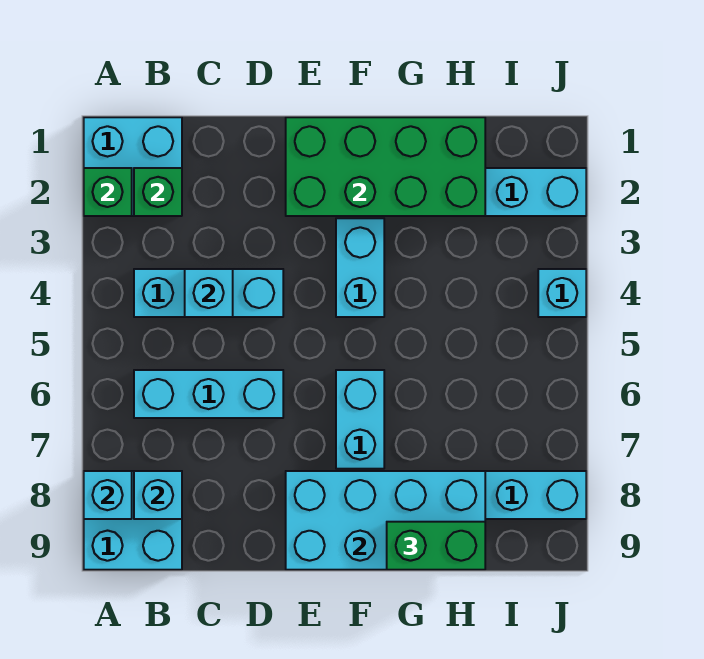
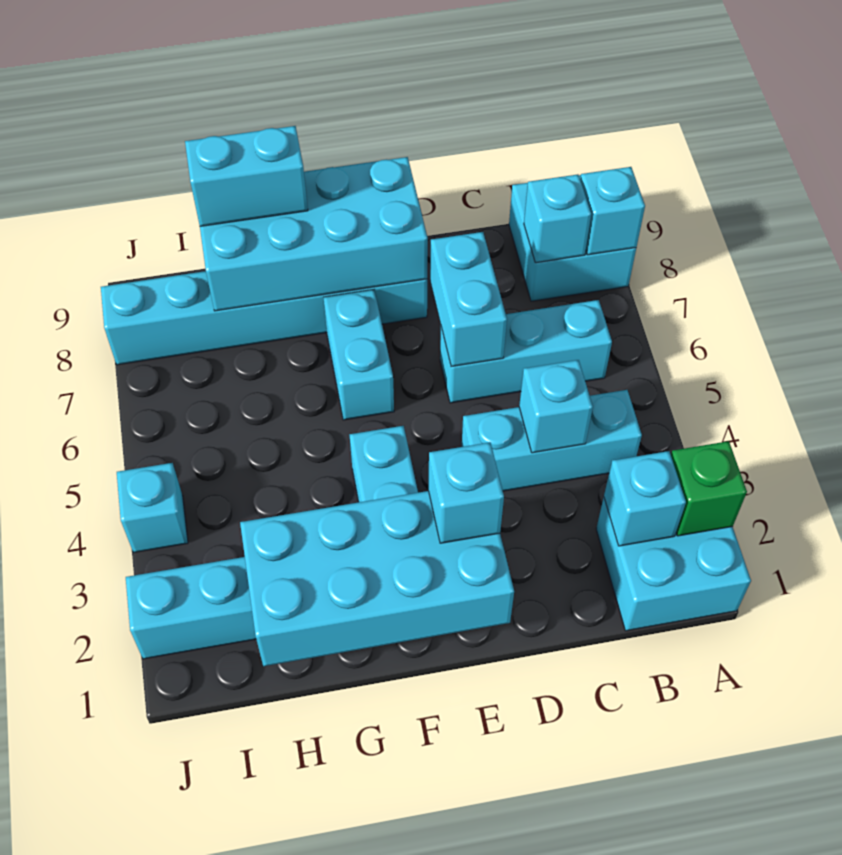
green 1x1 brick [134,168,182,216] -> cyan 1x1 brick [604,451,686,546]
none -> cyan 1x2 brick [430,232,507,366]
green 2x4 brick [286,117,485,216] -> cyan 2x4 brick [240,491,514,666]
none -> cyan 1x1 brick [429,442,504,543]
green 1x2 brick [387,522,485,570] -> cyan 1x2 brick [185,126,308,226]

